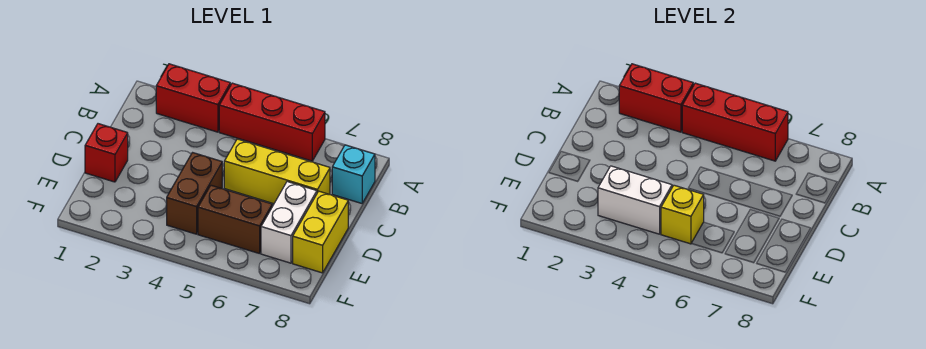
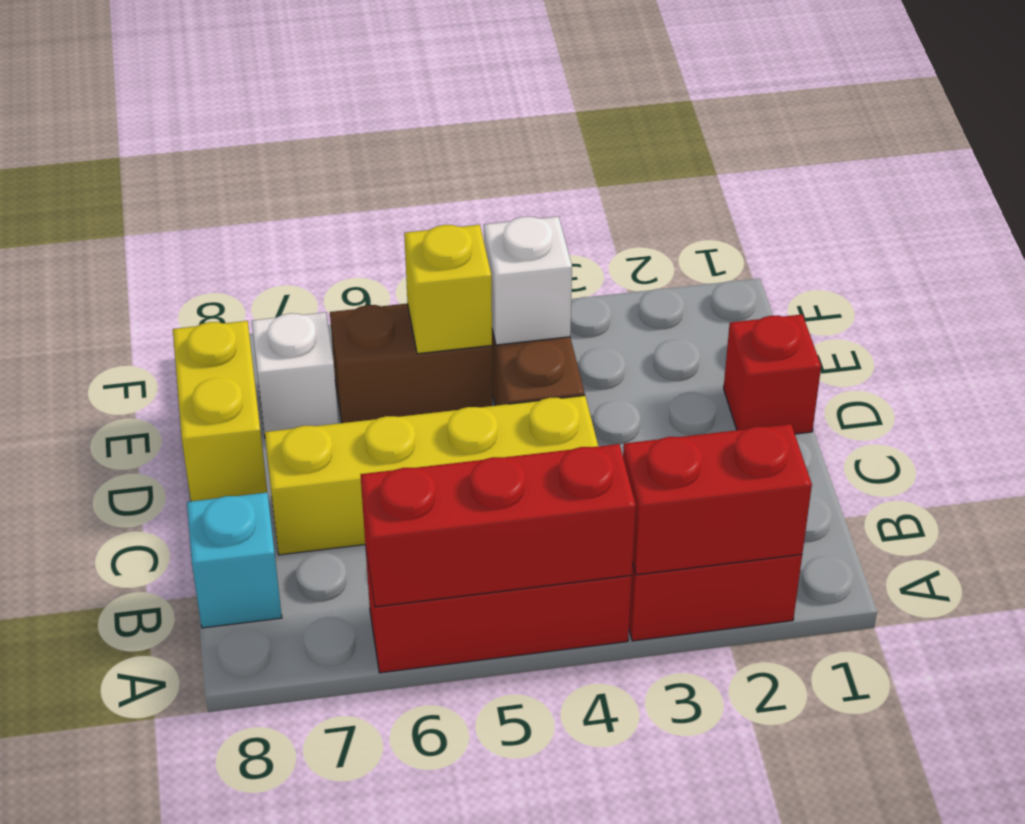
yellow 1x3 brick [224,139,330,204] -> yellow 1x4 brick [265,396,598,555]
white 1x2 brick [261,182,317,263] -> white 1x1 brick [252,312,338,434]
white 1x2 brick [598,166,672,234] -> white 1x1 brick [484,217,572,345]

